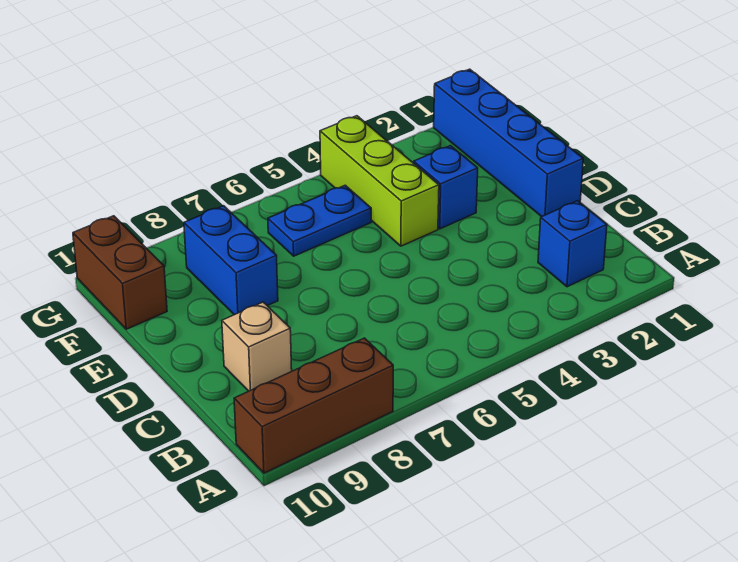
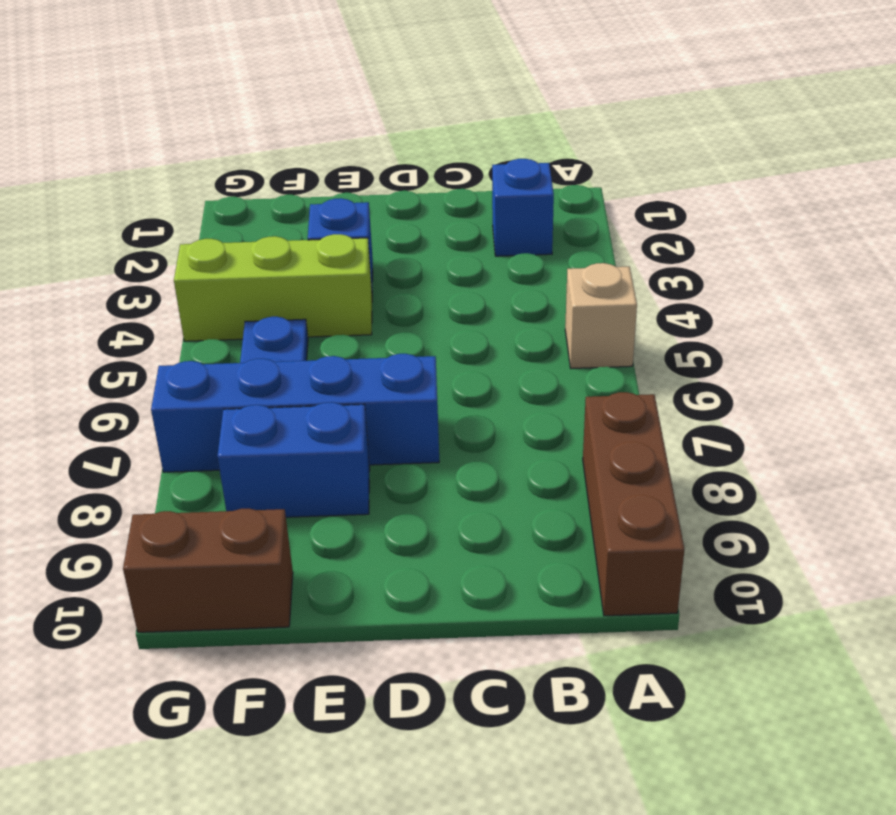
tan 1x1 brick [222,302,292,391] -> tan 1x1 brick moved to [565,263,637,369]
blue 1x4 brick [434,69,583,217] -> blue 1x4 brick moved to [151,354,439,472]

